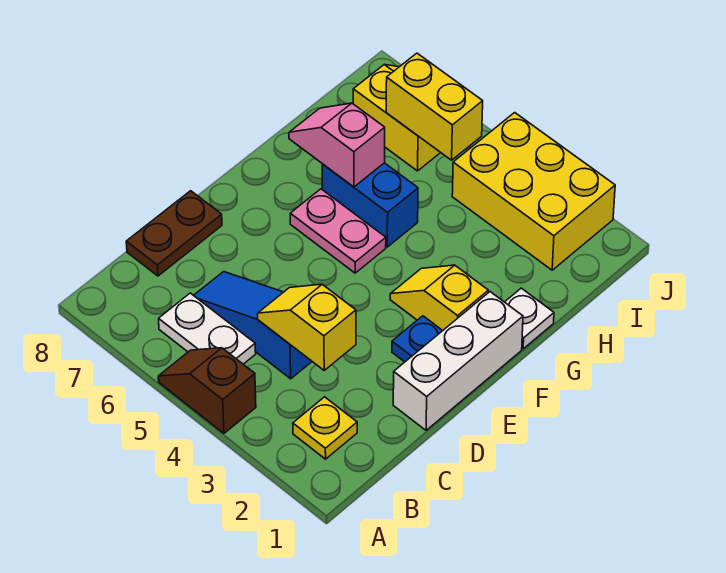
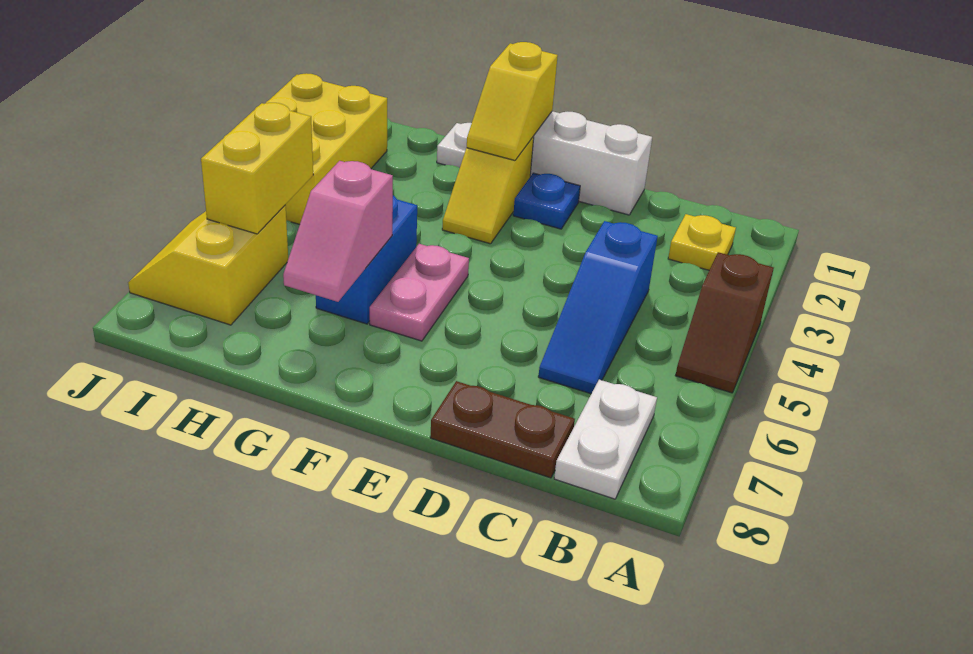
white 1x2 plate [159,293,256,364] -> white 1x2 plate moved to [554,380,657,499]
yellow 1x2 slope [258,284,356,370] -> yellow 1x2 slope moved to [467,42,558,160]

